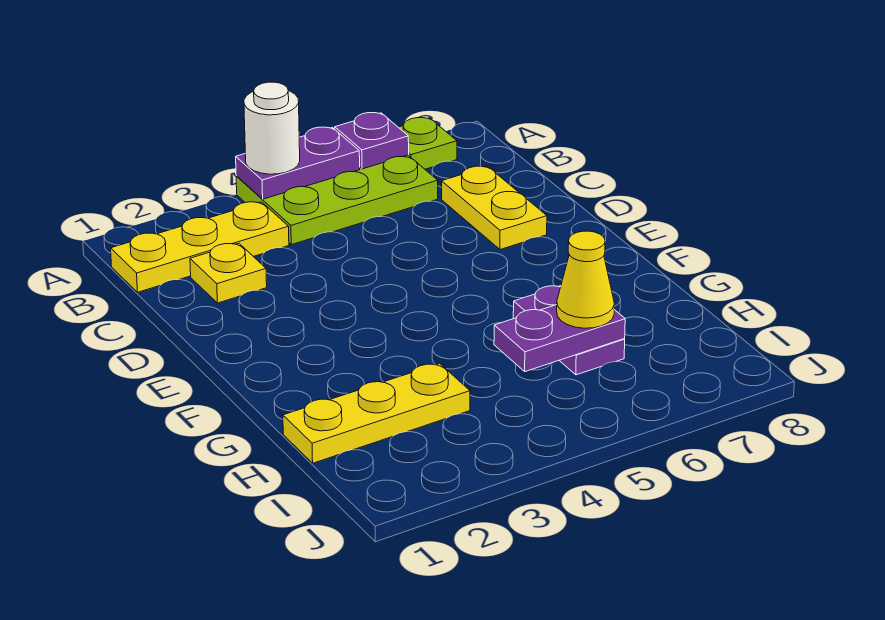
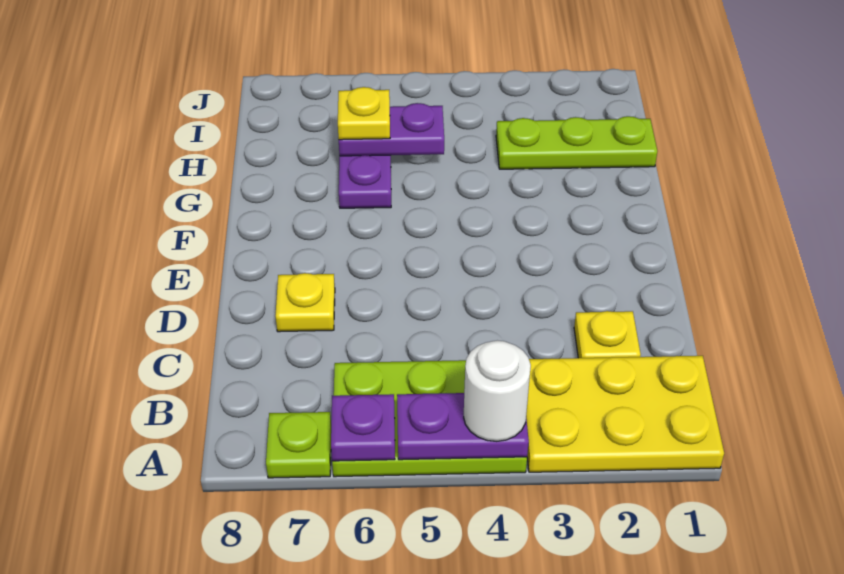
yellow 1x3 plate [111,202,289,292] -> yellow 2x3 plate [526,356,724,472]
yellow 1x2 plate [442,166,547,250] -> yellow 1x1 plate [275,273,335,332]
yellow 1x3 plate [283,363,470,463] -> lime 1x3 plate [496,116,657,169]
yellow 1x1 cone [557,231,614,328] -> yellow 1x1 plate [338,87,390,140]

